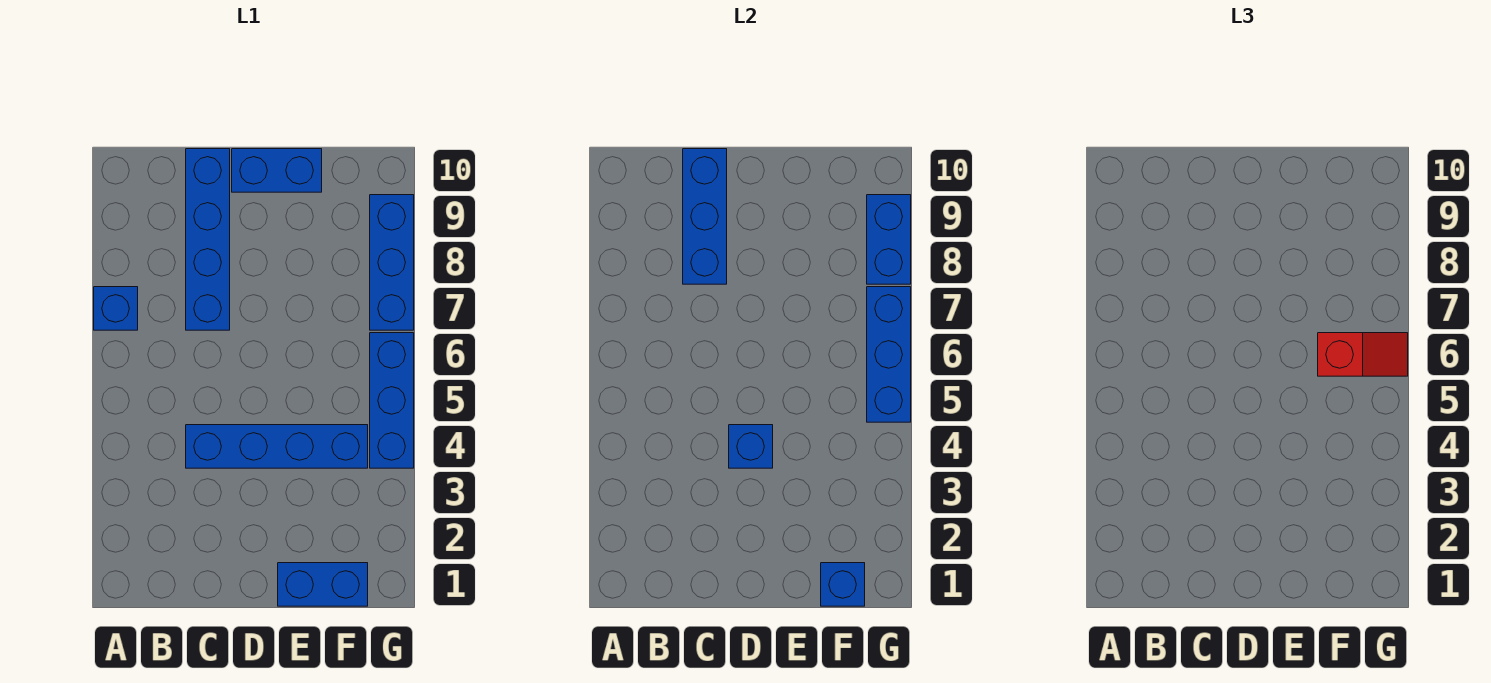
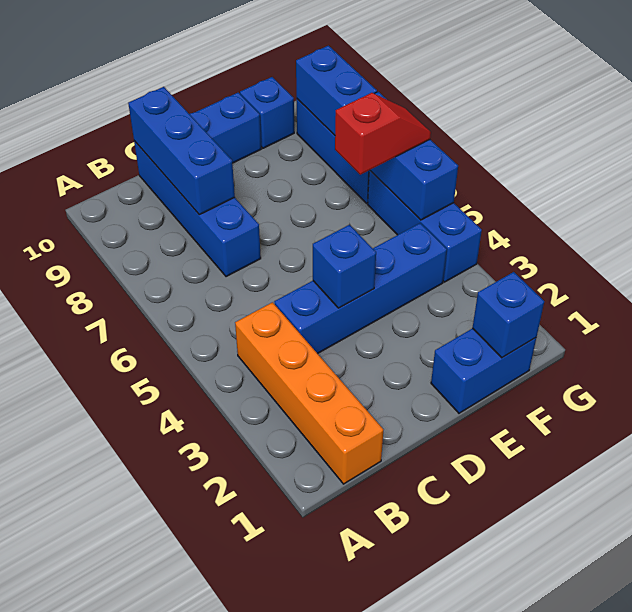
blue 1x1 brick [94,287,138,330] -> blue 1x1 brick moved to [240,77,294,148]
none -> orange 1x4 brick [235,302,383,484]

